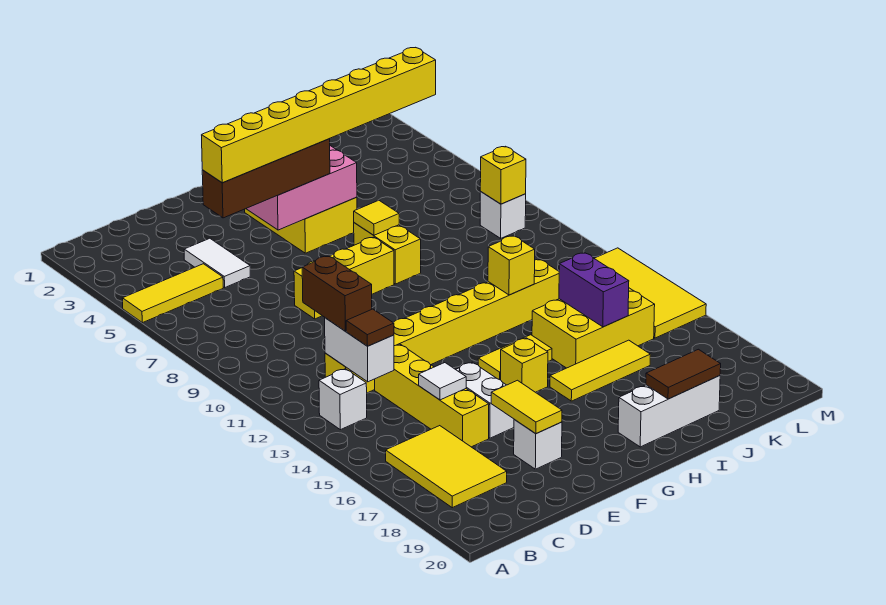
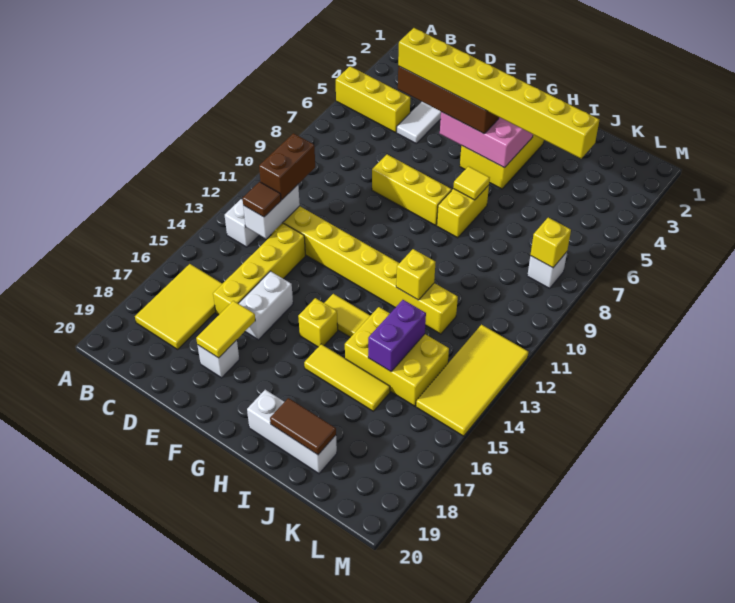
yellow 1x3 tile [122,264,223,323] -> yellow 1x3 brick [336,66,410,132]
white 1x1 tile [419,363,466,400] -> none

